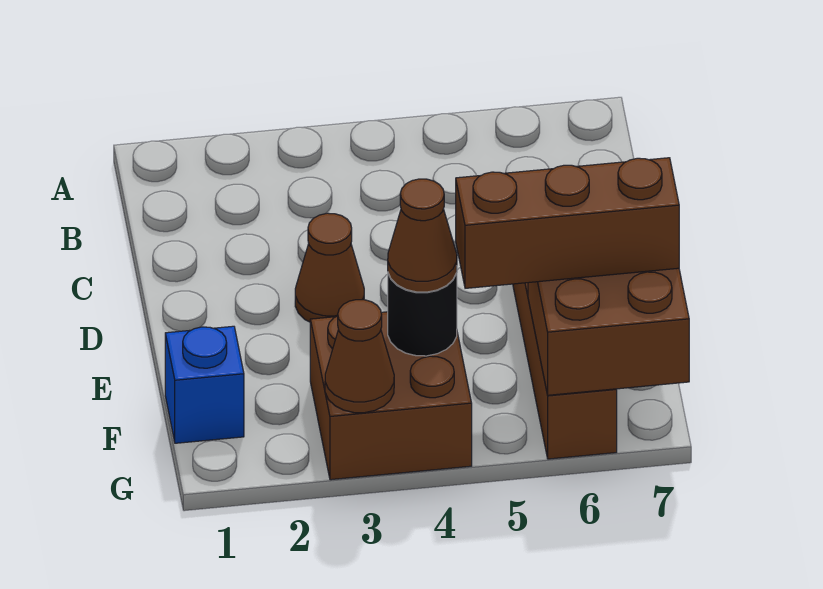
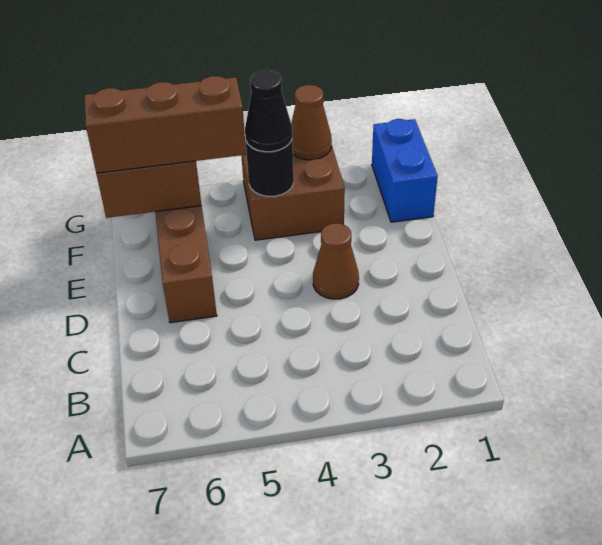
blue 1x1 brick [165,326,244,443] -> blue 1x2 brick [372,119,438,222]
brown 1x1 cone [388,179,457,292] -> black 1x1 cone [245,70,292,152]

